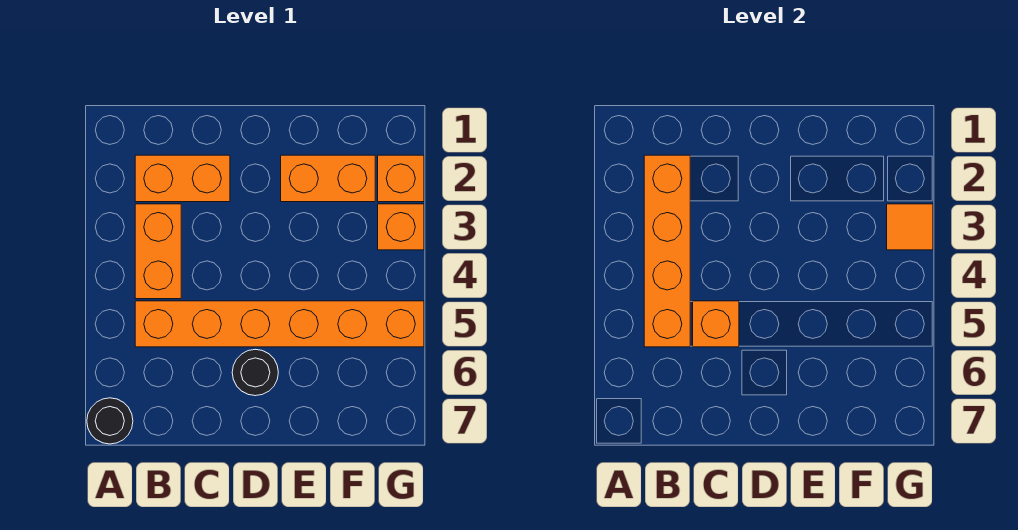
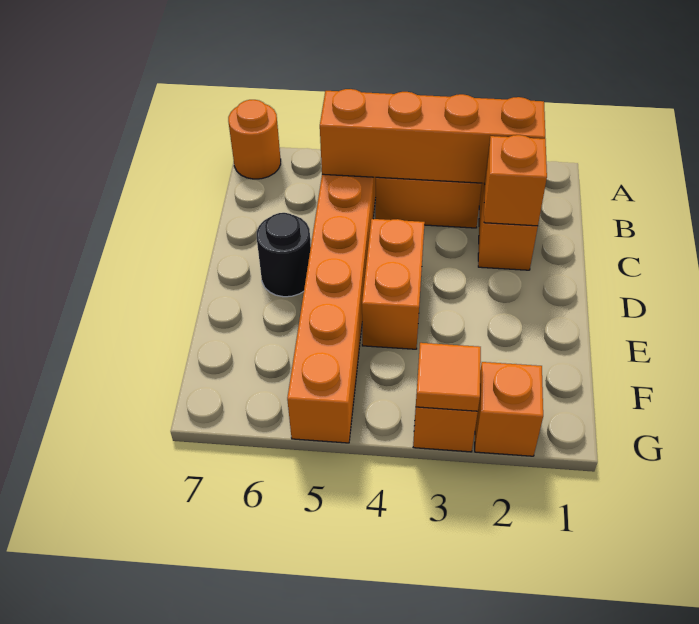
black 1x1 round brick [87,398,133,444] -> orange 1x1 round brick [228,100,281,179]
orange 1x1 brick [693,301,739,347] -> orange 1x1 brick moved to [484,135,547,226]
orange 1x2 brick [281,155,375,202] -> orange 1x2 brick moved to [362,219,425,349]

